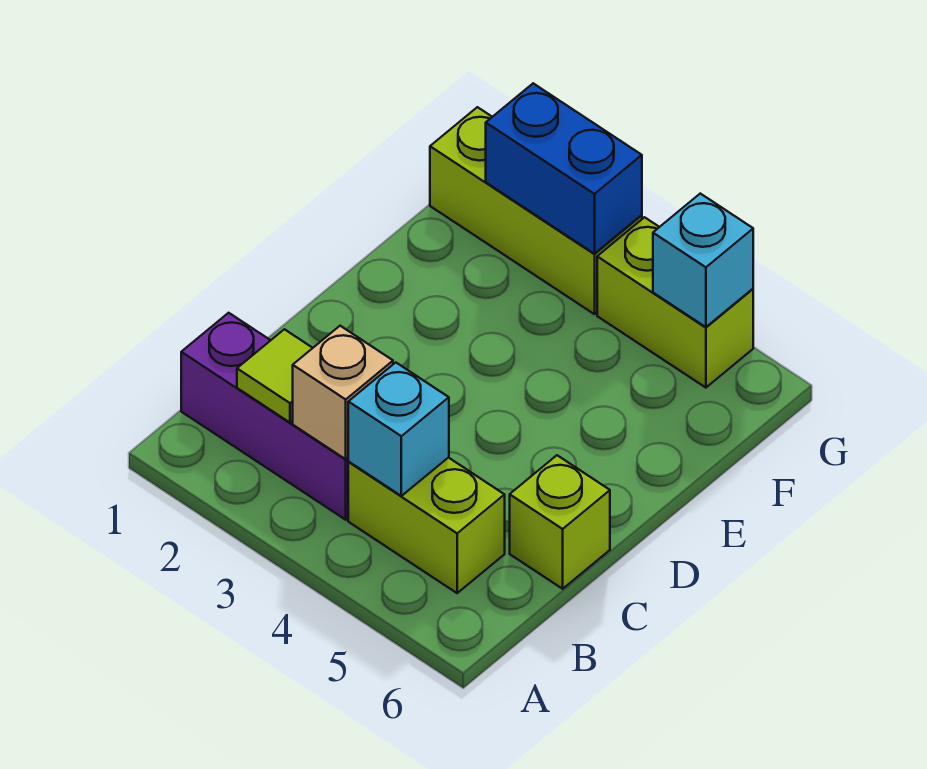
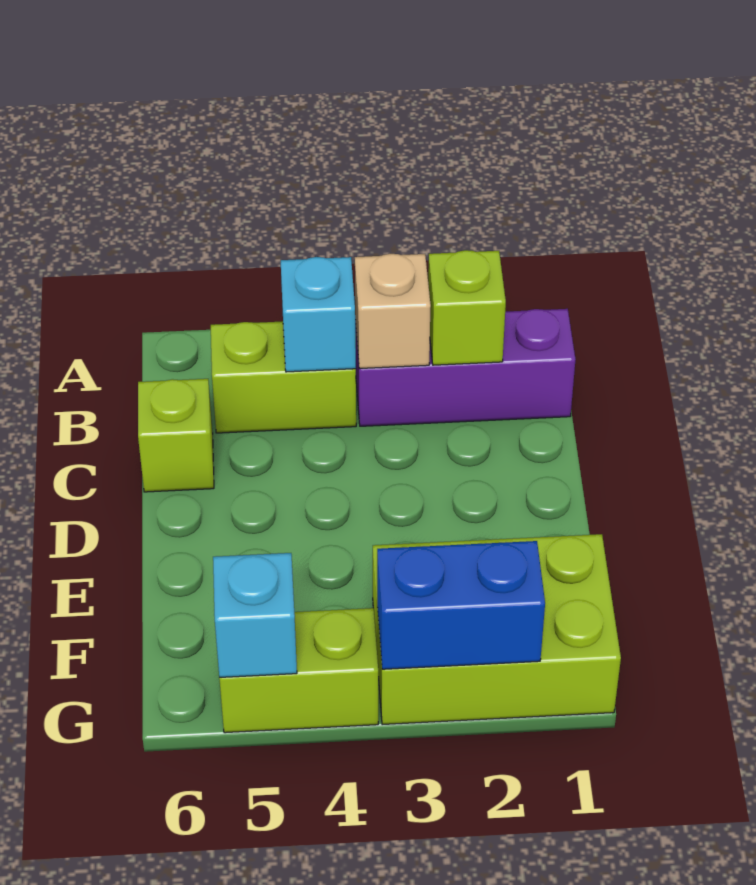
lime 1x1 tile [237,329,312,422] -> lime 1x1 brick [428,250,506,365]
lime 1x3 brick [430,107,642,314] -> lime 2x3 brick [373,534,621,725]

